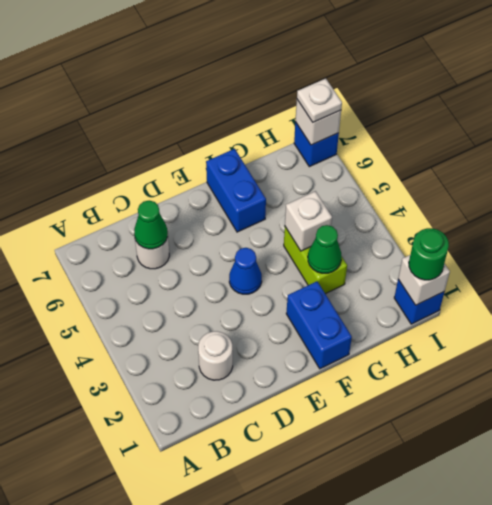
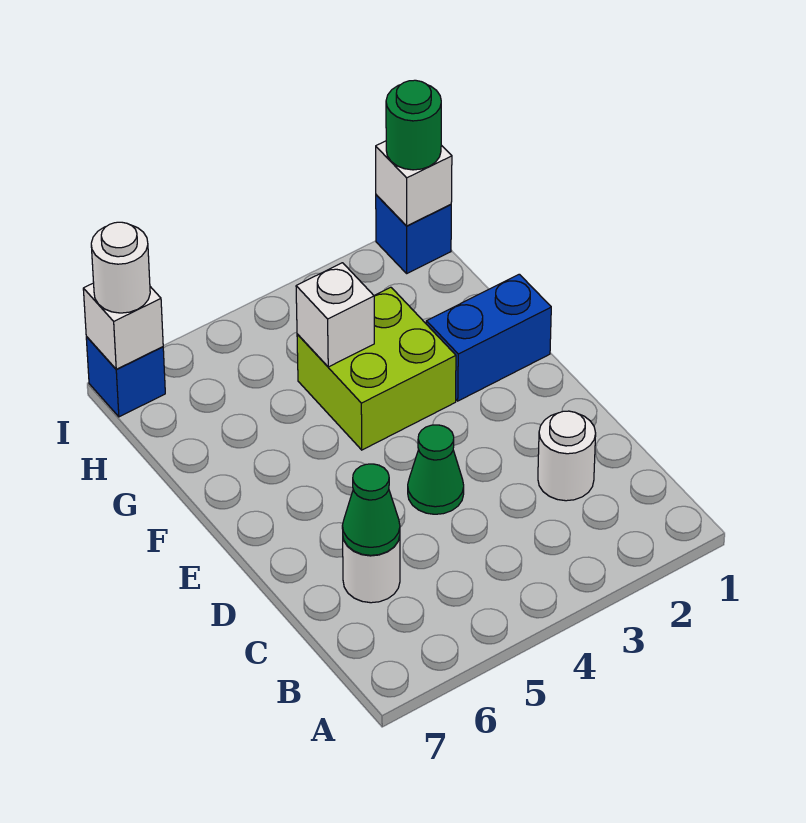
blue 1x1 cone [229,248,262,294] -> none
blue 1x2 brick [206,149,266,232] -> none
lime 1x2 brick [284,227,347,294] -> lime 2x2 brick [297,287,456,450]
green 1x1 cone [308,225,342,273] -> green 1x1 cone moved to [408,425,464,514]
white 1x1 plate [297,78,342,122] -> white 1x1 round brick [91,222,150,313]

